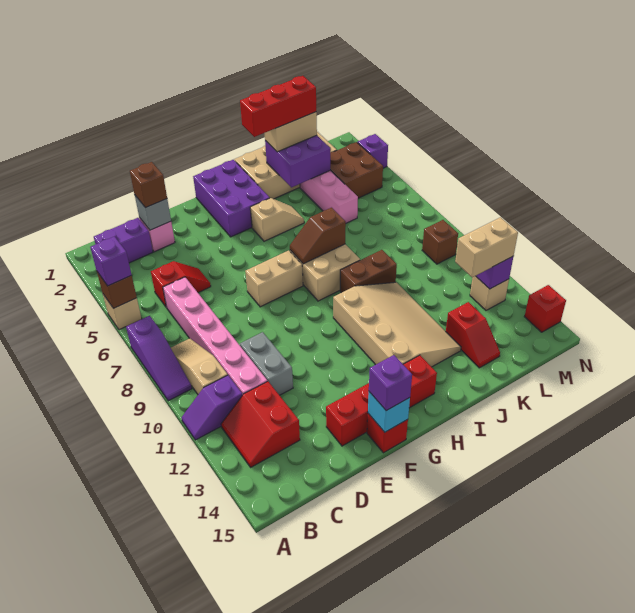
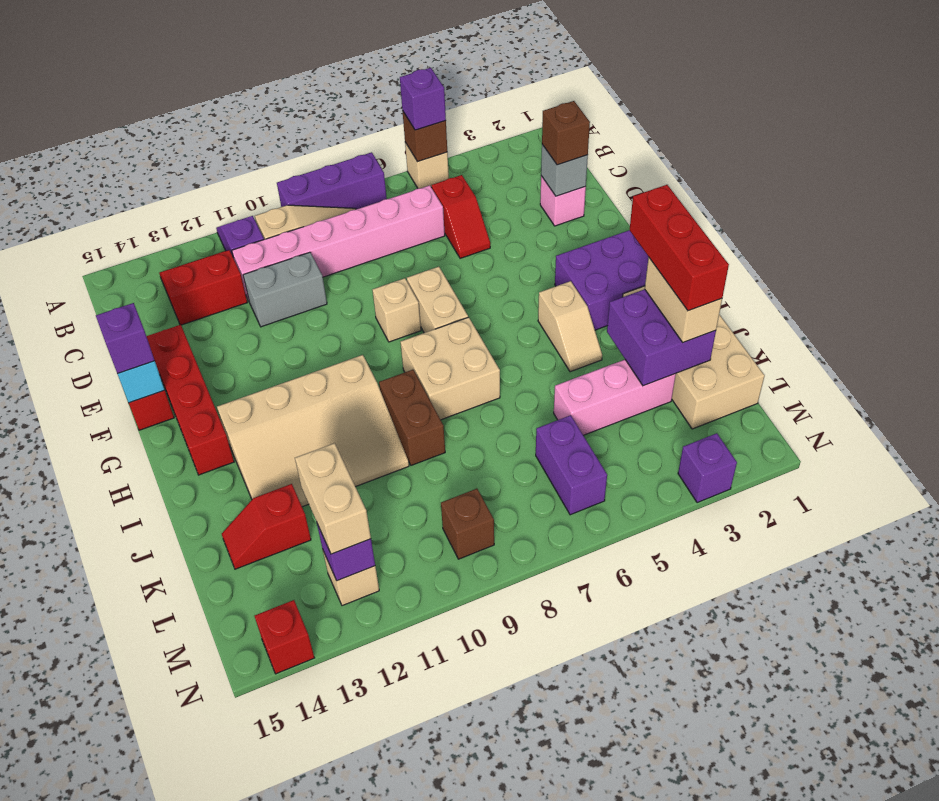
purple 1x3 slope [126,316,192,401] -> purple 1x3 brick [277,152,387,209]
purple 1x2 brick [94,218,153,263] -> purple 1x2 brick moved to [536,415,607,515]
none -> tan 1x1 brick [372,278,421,342]
brown 1x2 slope [290,208,346,264] -> none
brown 2x2 brick [330,142,383,198] -> none

